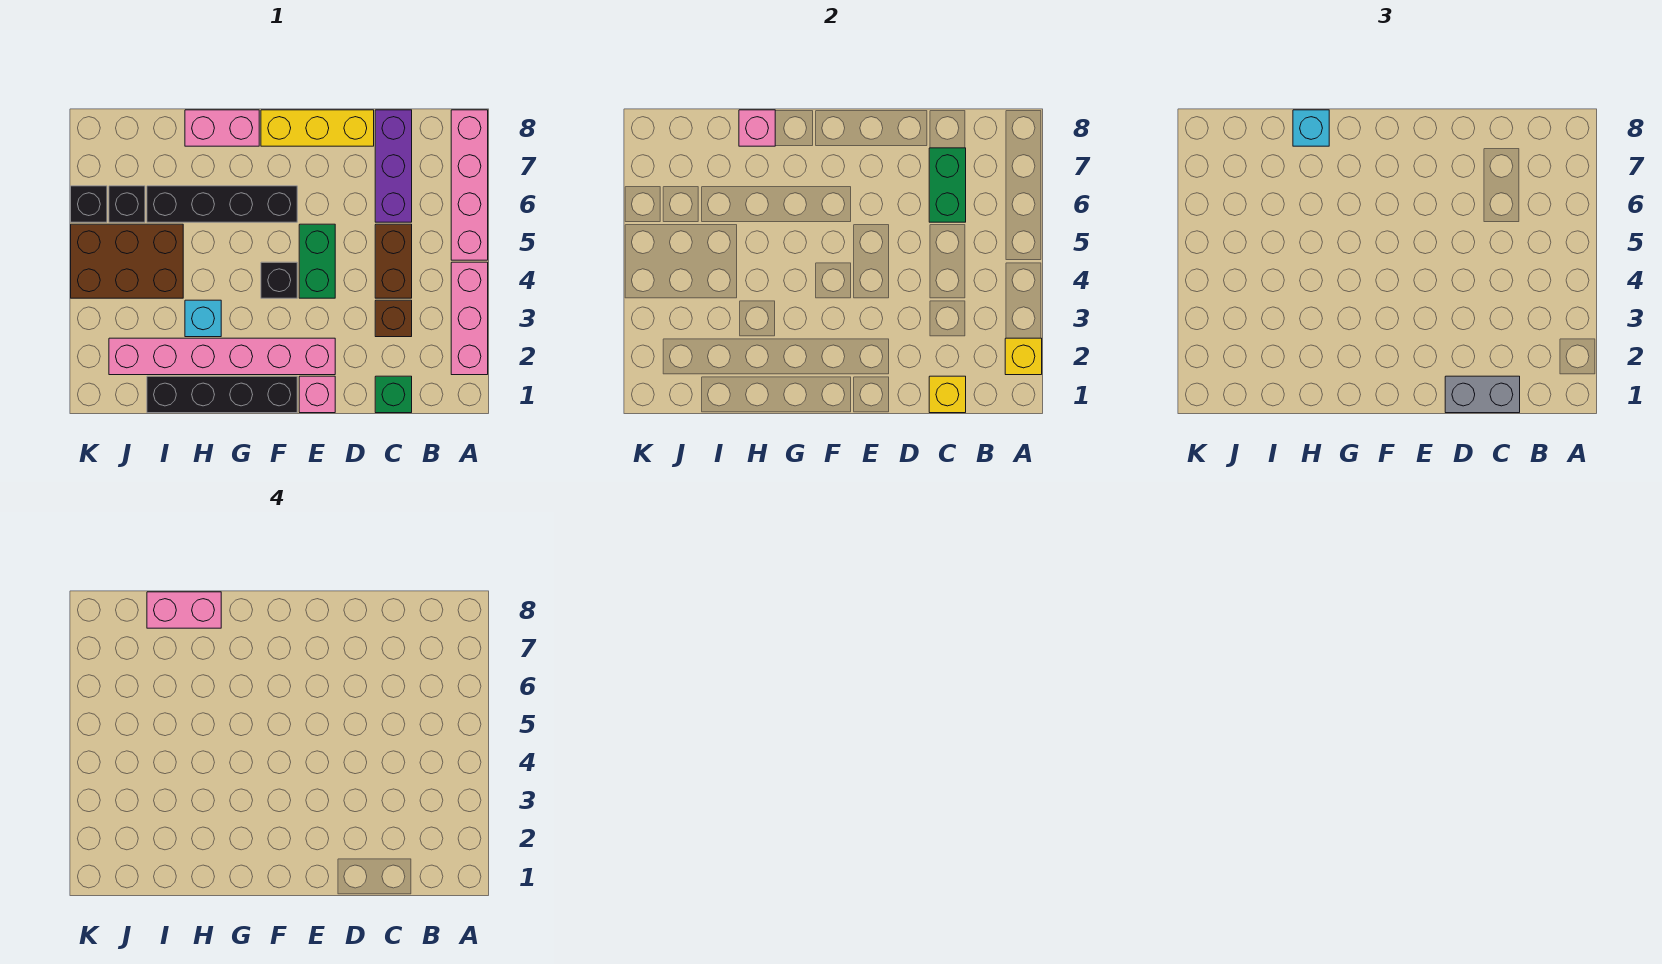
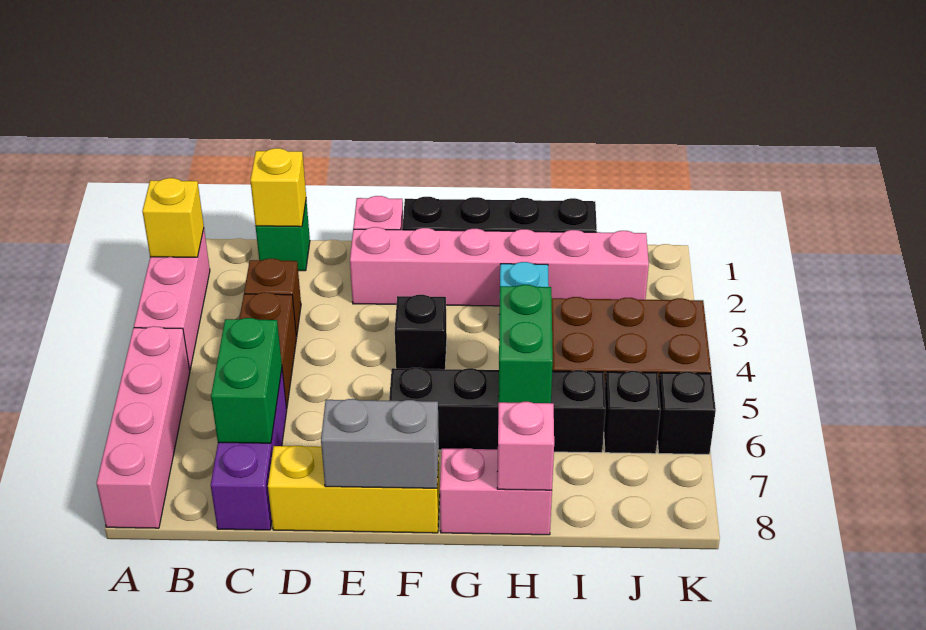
grey 1x2 brick [1445,376,1520,413] -> grey 1x2 brick moved to [321,399,439,488]
green 1x2 brick [299,224,335,298] -> green 1x2 brick moved to [498,285,553,403]
cyan 1x1 brick [1293,110,1329,146] -> none
pink 1x2 brick [147,592,221,628] -> none

